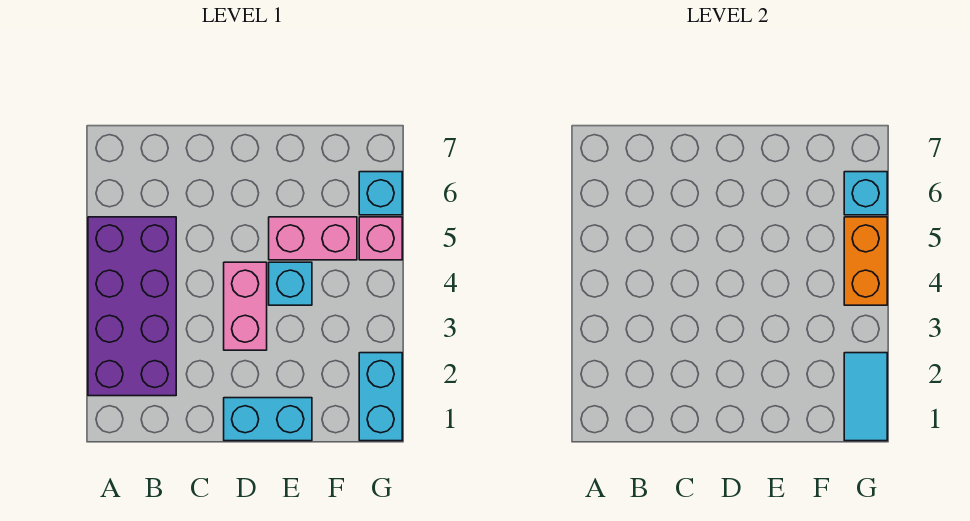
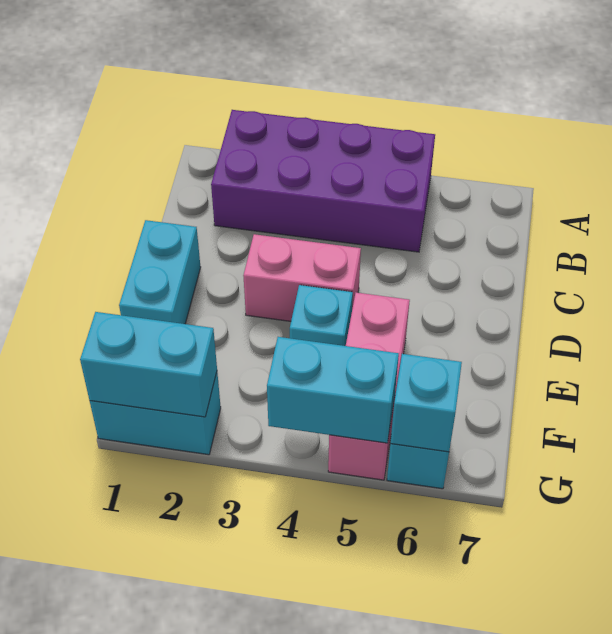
cyan 1x2 tile [844,353,887,441] -> cyan 1x2 brick [80,312,217,417]
orange 1x2 brick [844,217,887,305] -> cyan 1x2 brick [267,337,399,443]

